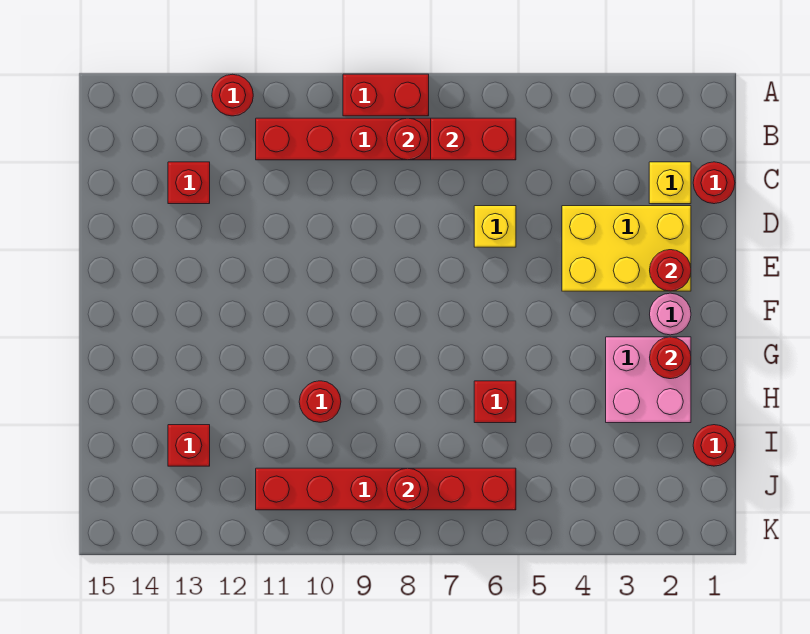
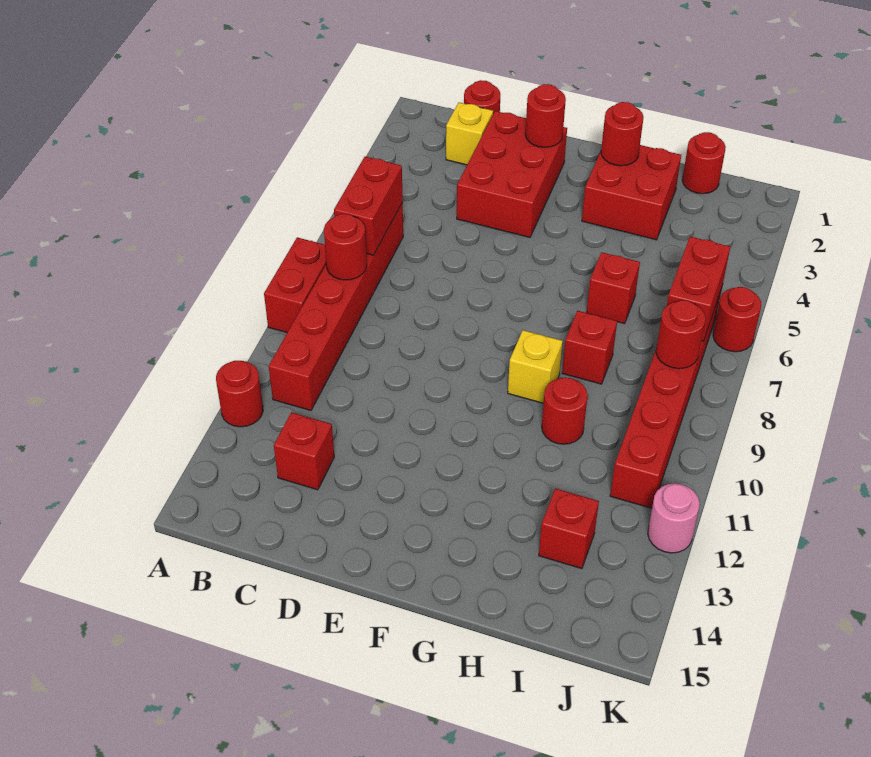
yellow 2x3 brick [562,206,691,291] -> red 2x3 brick [457,111,567,237]
yellow 1x1 brick [474,206,516,247] -> yellow 1x1 brick moved to [508,330,563,403]
pink 1x1 round brick [650,293,691,335] -> pink 1x1 round brick moved to [648,483,700,553]
pink 2x2 brick [606,337,691,423] -> red 2x2 brick [582,145,681,240]
none -> red 1x1 brick [562,311,617,384]
none -> red 1x2 brick [667,237,730,341]
none -> red 1x1 round brick [713,287,761,352]

